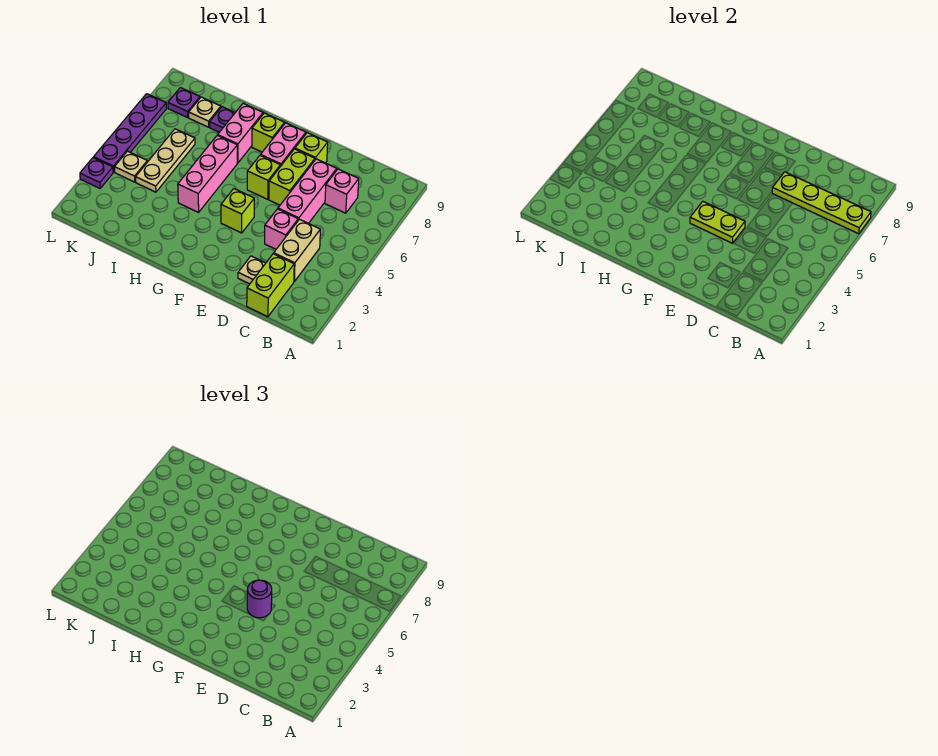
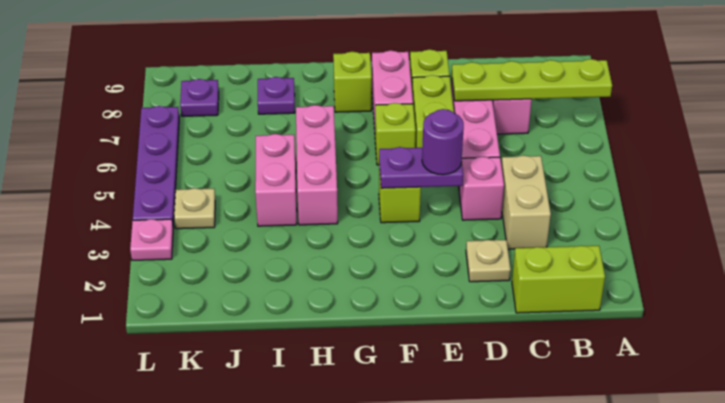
lime 1x2 brick [247,254,294,317] -> lime 1x2 brick turned to [512,246,605,313]
lime 1x2 plate [690,202,745,243] -> purple 1x2 plate [379,147,463,188]
pink 1x2 brick [218,103,263,163] -> pink 1x2 brick moved to [255,134,297,226]
tan 1x3 plate [136,129,195,192] -> none
tan 1x1 plate [189,97,221,127] -> none
purple 1x1 plate [80,158,113,188] -> pink 1x1 plate [130,219,173,260]

